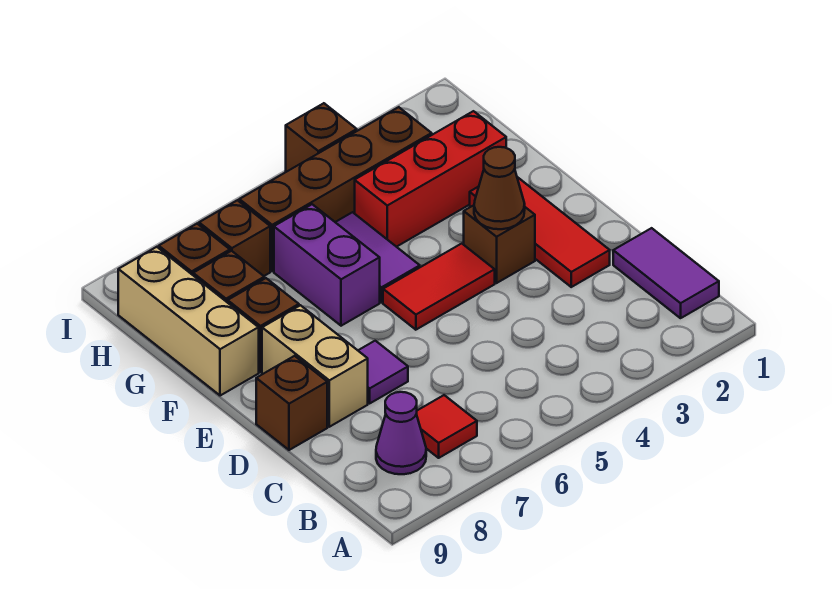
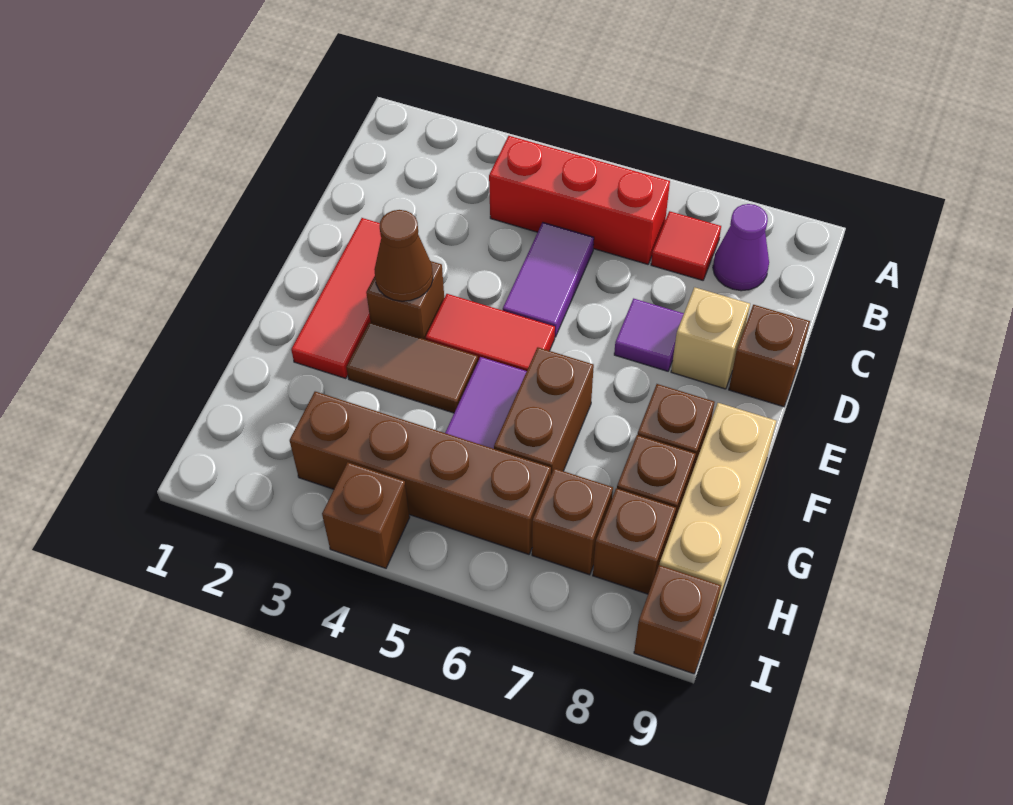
purple 1x2 tile [613,228,719,318] -> purple 1x2 tile moved to [503,222,594,337]
tan 1x2 brick [262,305,368,427] -> tan 1x1 brick [671,287,750,389]
none -> brown 1x2 tile [346,322,478,413]
purple 1x2 brick [274,204,380,326] -> brown 1x2 brick [494,347,594,474]
red 1x3 brick [355,111,506,247] -> red 1x3 brick moved to [489,136,670,264]
none -> brown 1x1 brick [634,565,721,674]

